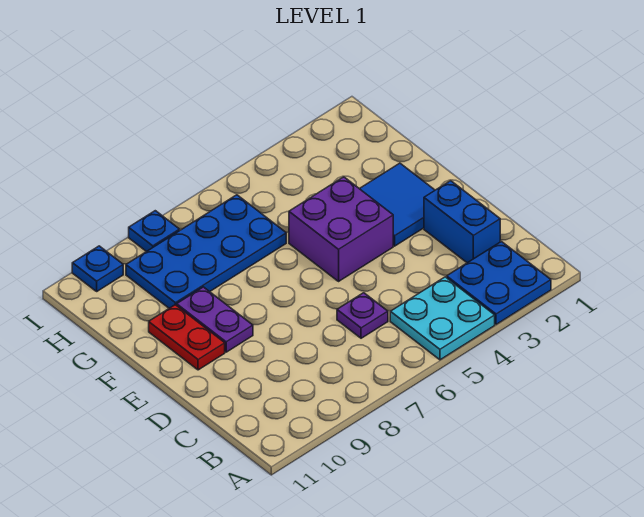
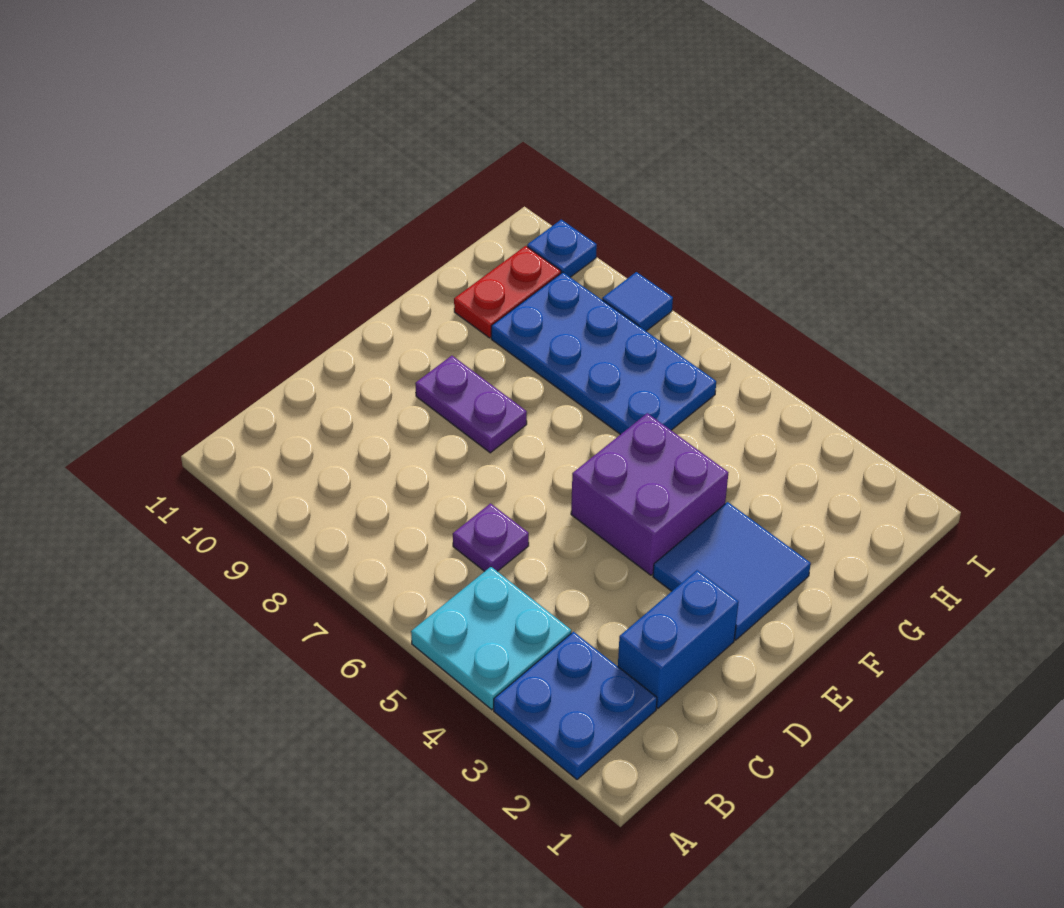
purple 1x2 plate [177,287,253,352] -> purple 1x2 plate turned to [415,356,527,453]
red 1x2 plate [149,305,225,370] -> red 1x2 plate moved to [454,246,561,338]
blue 1x1 plate [129,211,180,252] -> blue 1x1 tile [602,272,673,331]

